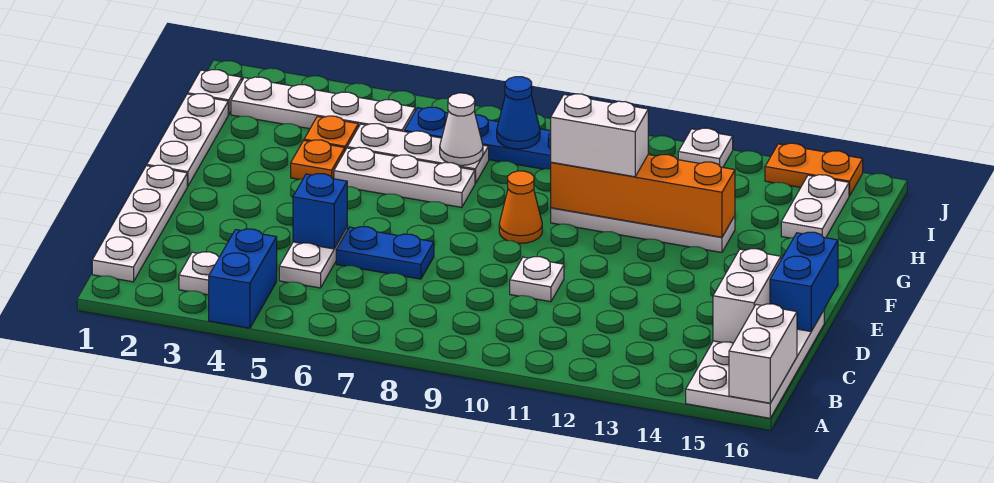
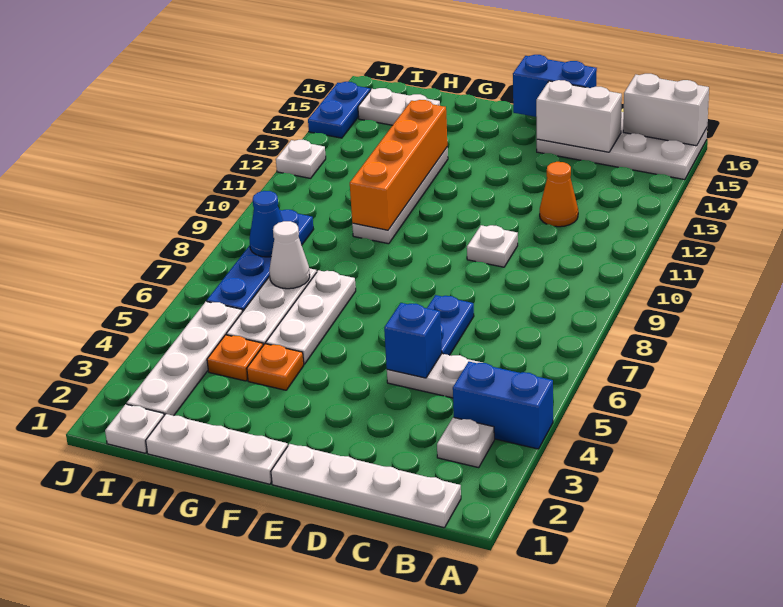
orange 1x1 cone [499,171,542,243] -> orange 1x1 cone moved to [540,162,578,227]
white 1x2 brick [551,94,648,177] -> none
orange 1x2 plate [765,143,863,196] -> blue 1x2 plate [308,82,370,138]

